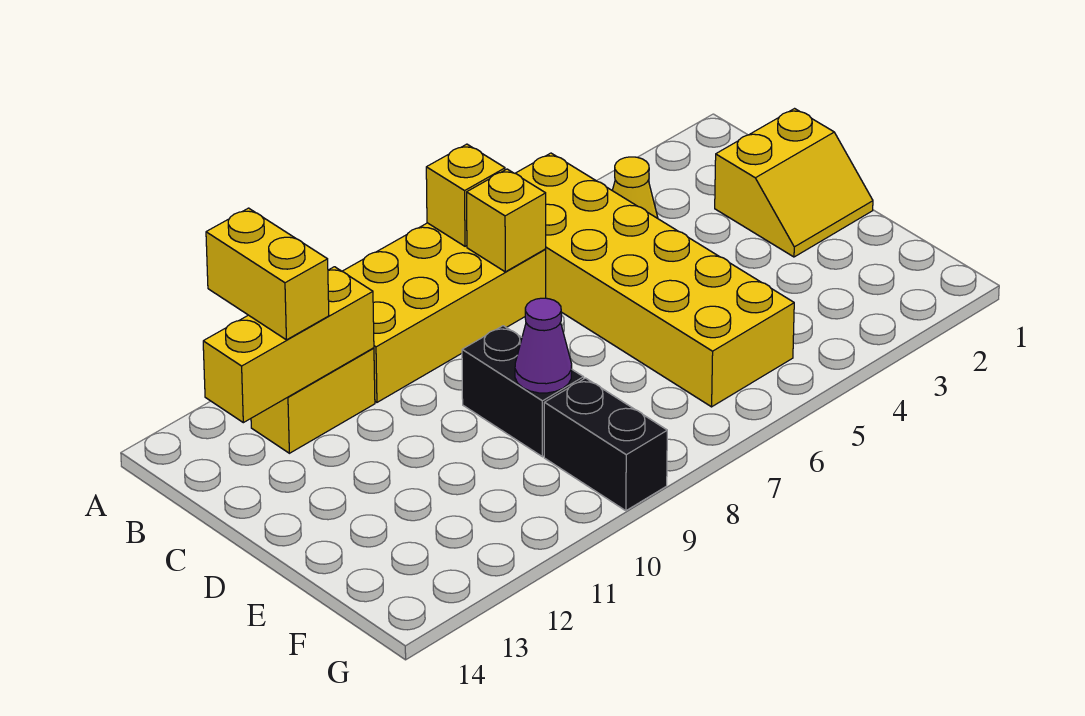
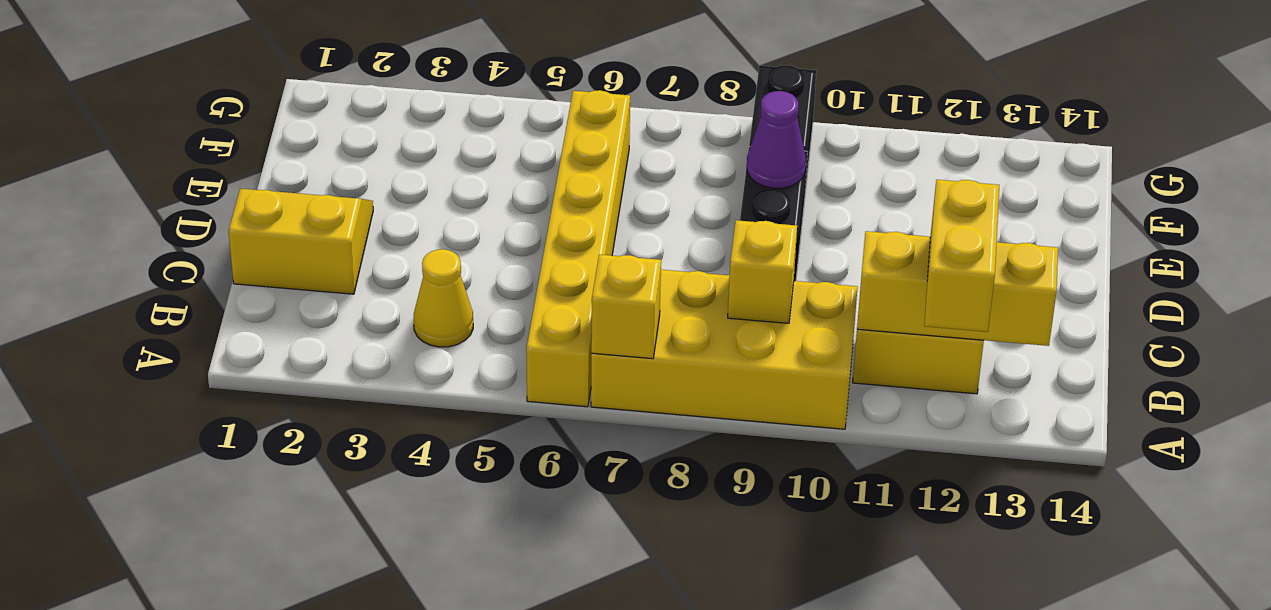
yellow 2x6 brick [515,153,794,407] -> yellow 1x6 brick [526,90,630,407]
yellow 1x1 brick [467,169,546,272] -> yellow 1x1 brick moved to [728,220,797,323]

